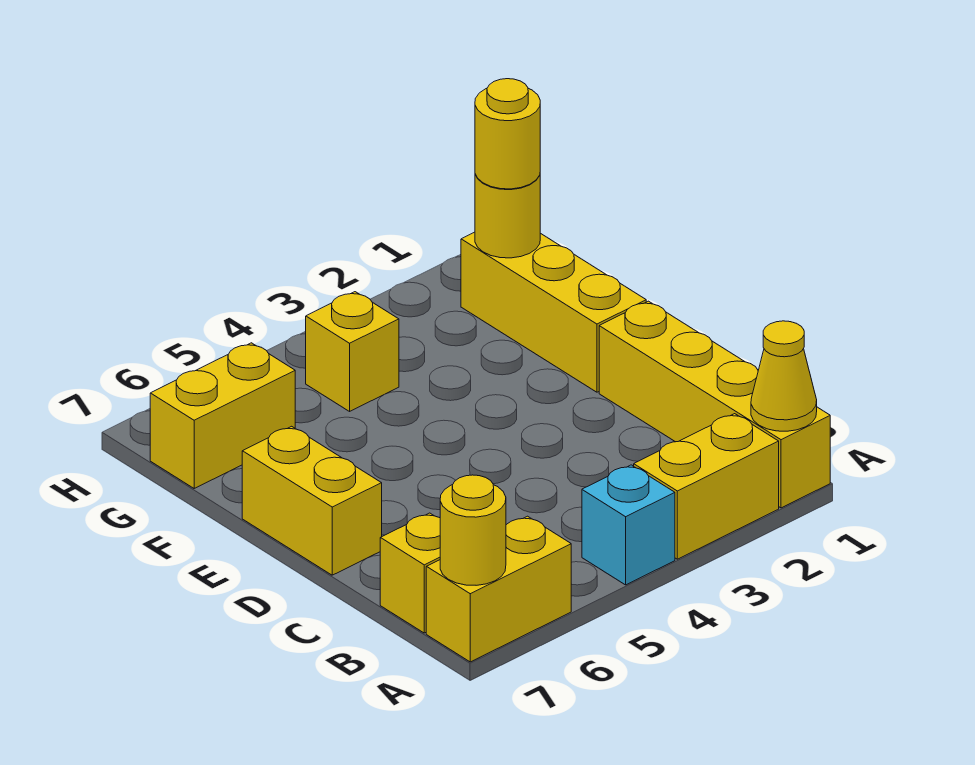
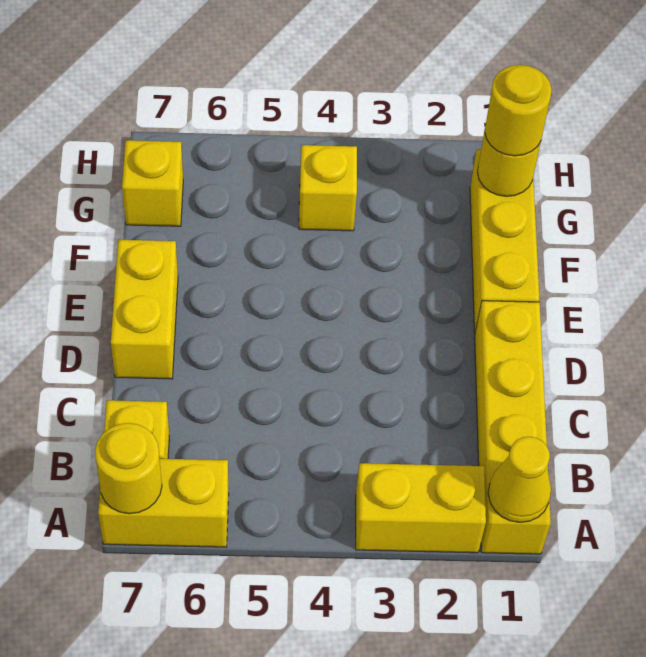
cyan 1x1 brick [582,465,675,585] -> none
yellow 1x2 brick [150,343,295,488] -> yellow 1x1 brick [122,140,183,226]

